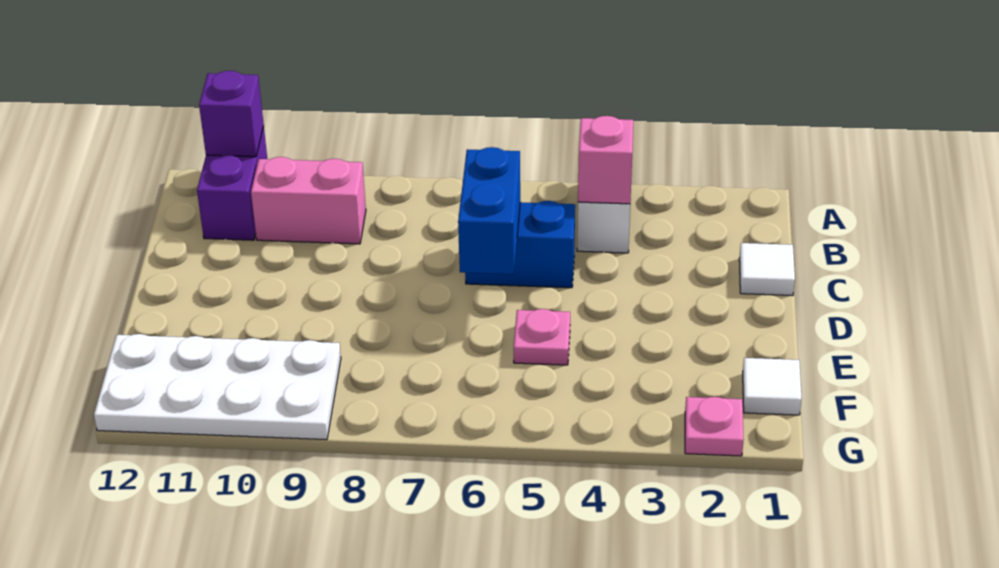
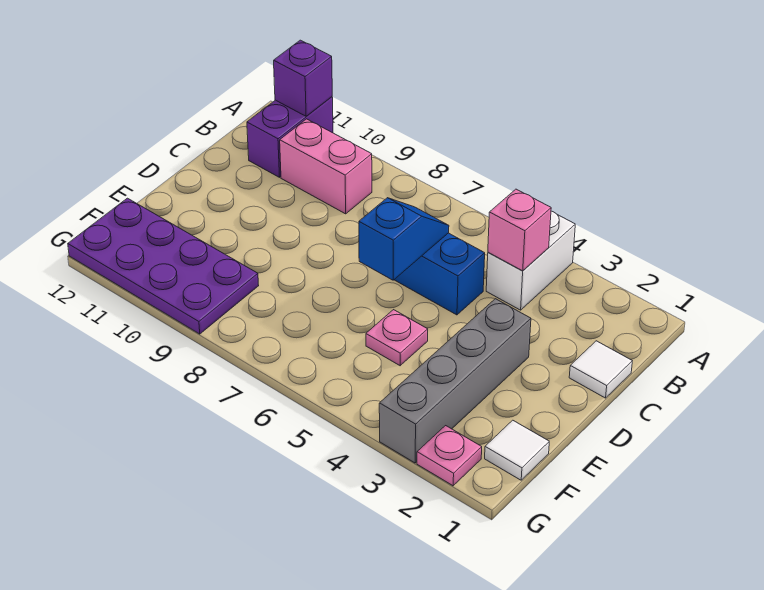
blue 1x2 brick [458,147,520,274] -> blue 1x2 slope [359,198,449,280]
none -> grey 1x4 brick [379,299,531,463]
white 2x4 plate [94,334,341,440] -> purple 2x4 plate [68,198,259,334]

